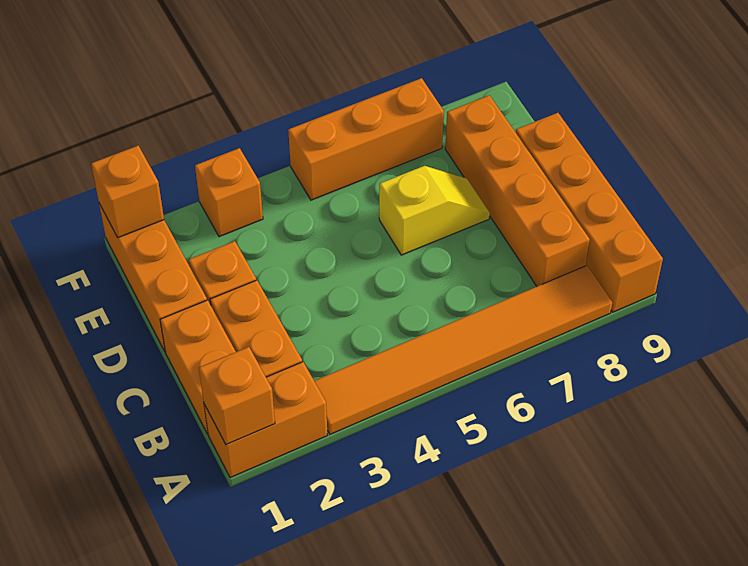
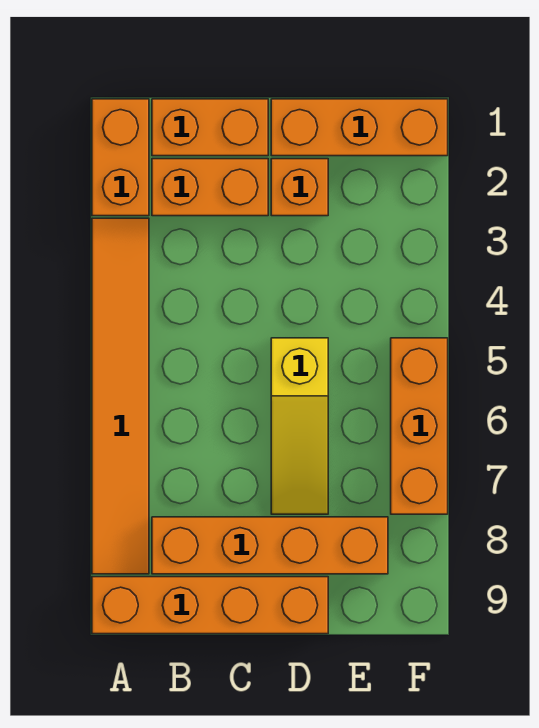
orange 1x1 brick [199,347,275,445] -> none
yellow 1x2 slope [379,166,490,255] -> yellow 1x3 slope [271,338,328,514]
orange 1x1 brick [91,146,164,238] -> none
orange 1x1 brick [195,148,263,237] -> none

